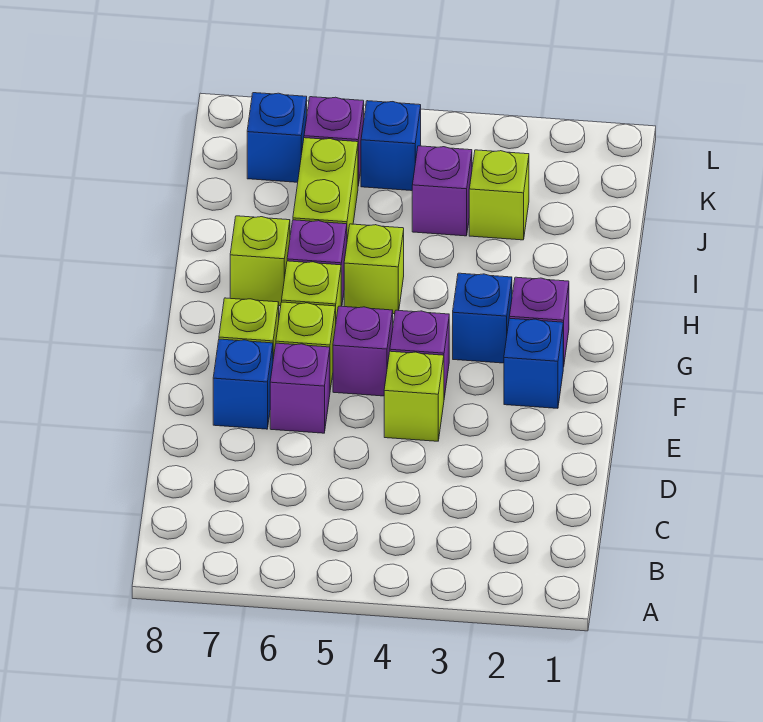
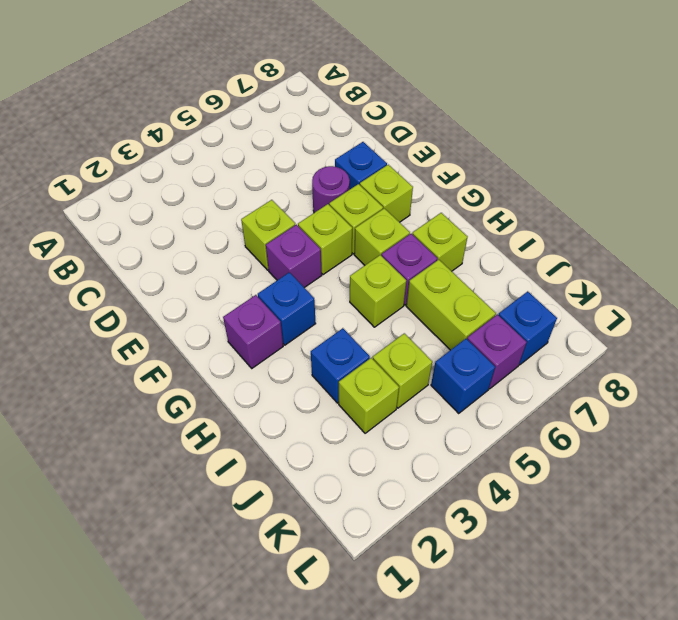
purple 1x1 brick [270,343,330,433] -> purple 1x1 round brick [312,166,350,213]
blue 1x1 brick [504,318,563,408] -> blue 1x1 brick moved to [311,328,370,403]
purple 1x1 brick [333,306,393,396] -> lime 1x1 brick [298,204,352,275]
purple 1x1 brick [412,146,472,236] -> lime 1x1 brick [373,333,432,408]

